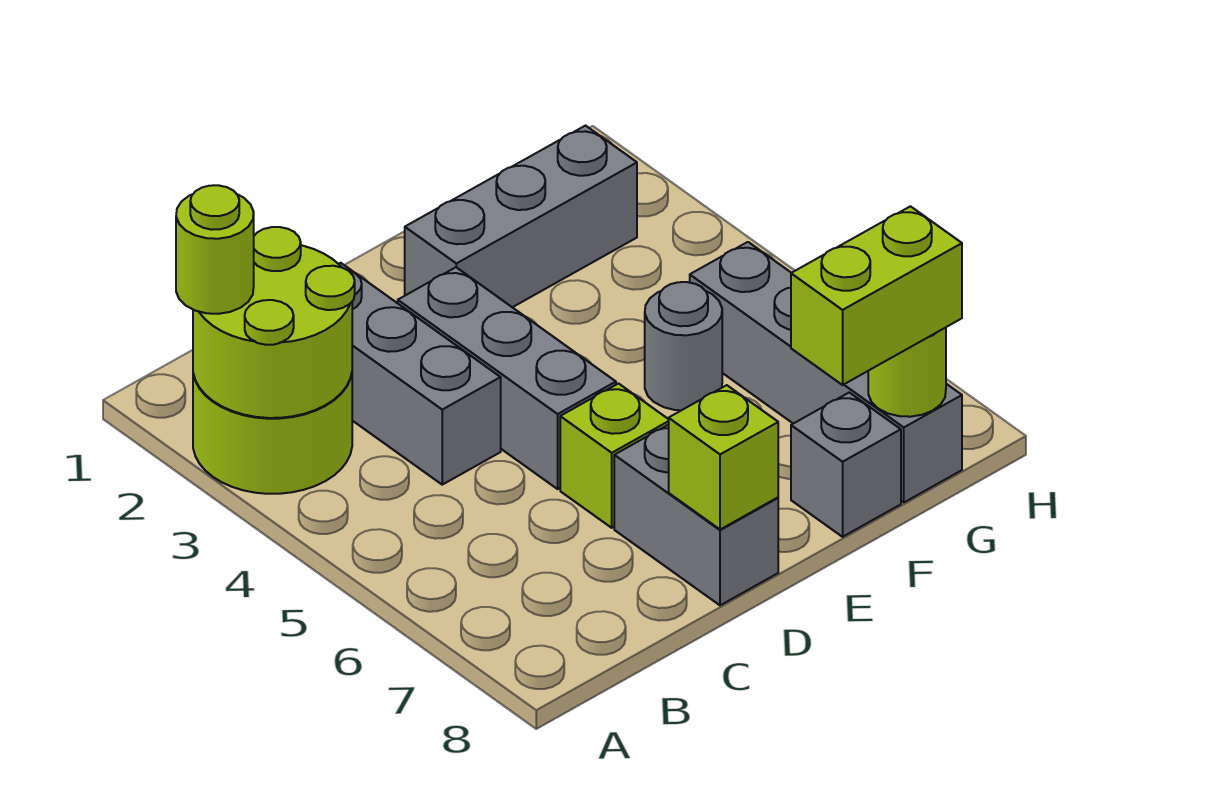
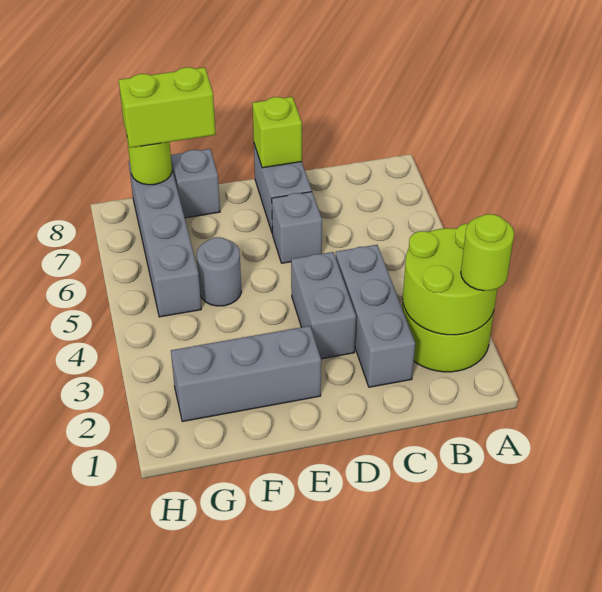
grey 1x3 brick [398,267,616,489] -> grey 1x2 brick [291,252,356,359]
lime 1x1 brick [560,384,669,528] -> grey 1x1 brick [272,192,322,263]

